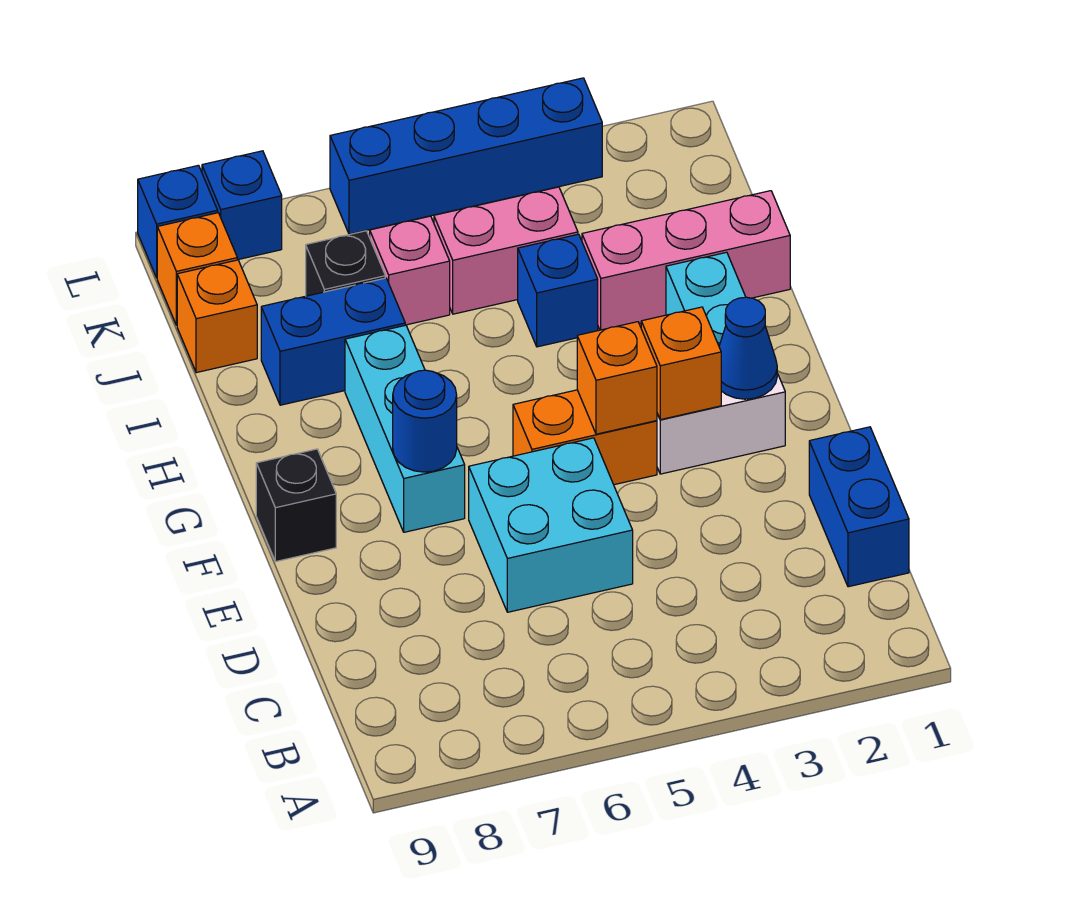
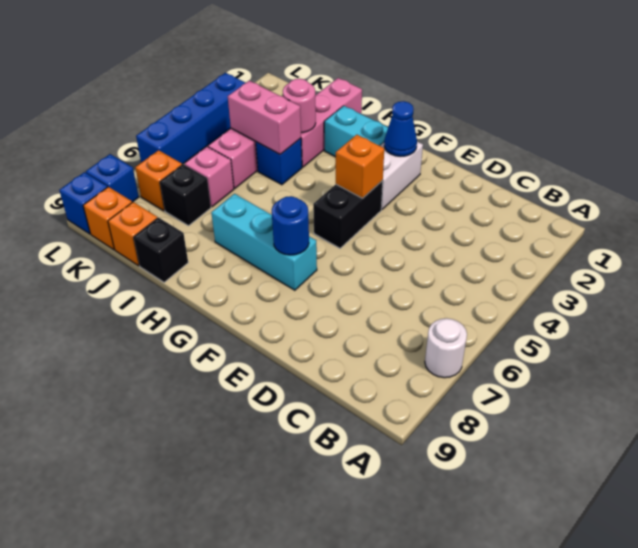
none -> white 1x1 round brick [425,318,467,378]
blue 1x2 brick [809,427,909,587] -> none
cyan 2x2 brick [469,438,633,612] -> none
orange 1x1 brick [641,307,721,420] -> orange 1x1 brick moved to [135,150,182,211]
orange 1x2 brick [513,390,657,485] -> black 1x2 brick [313,181,383,248]
black 1x1 brick [256,449,336,562] -> black 1x1 brick moved to [133,218,188,282]
none -> pink 1x1 round brick [283,79,316,133]
none -> pink 1x2 brick [228,81,301,154]
blue 1x2 brick [261,278,405,405] -> none

